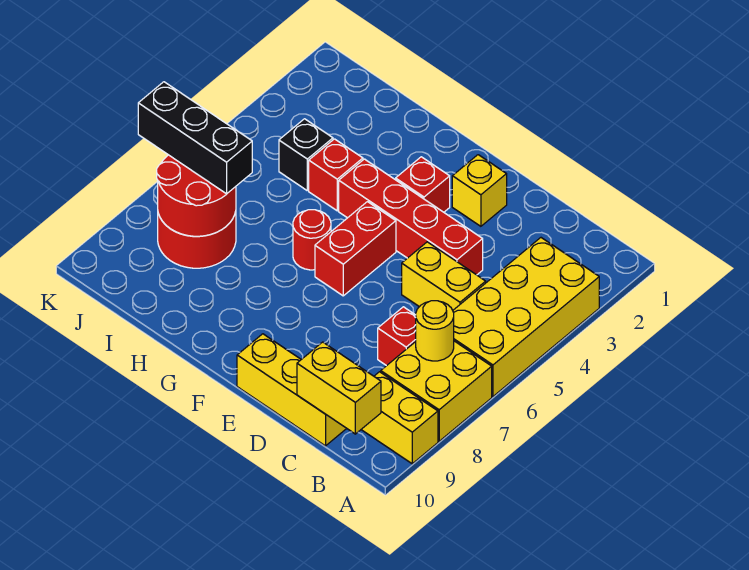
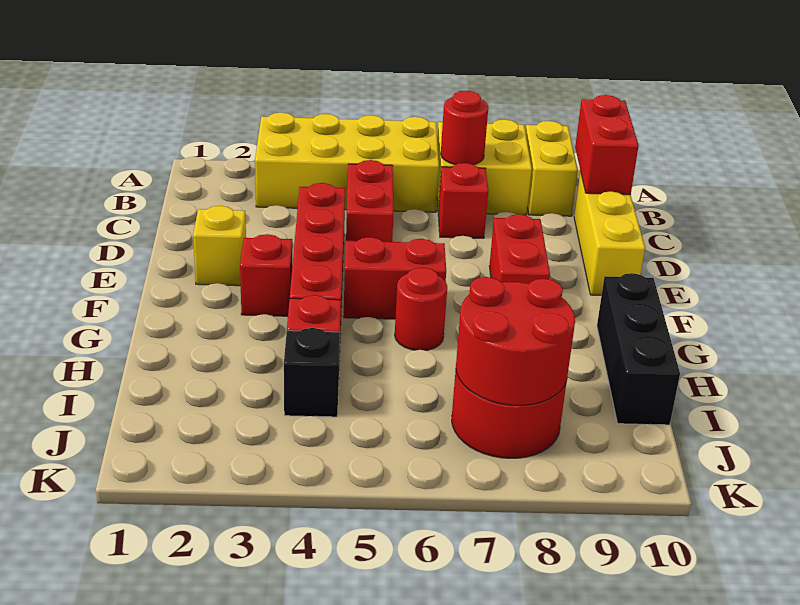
yellow 1x1 round brick [416,301,454,361] -> red 1x1 round brick [441,91,488,165]
yellow 1x2 brick [297,342,381,434] -> red 1x2 brick [575,95,639,195]
yellow 1x2 brick [402,242,486,310] -> red 1x2 brick [346,160,393,242]
none -> red 1x2 brick [489,214,550,284]
black 1x3 brick [138,82,252,194] -> black 1x3 brick moved to [597,273,680,425]

